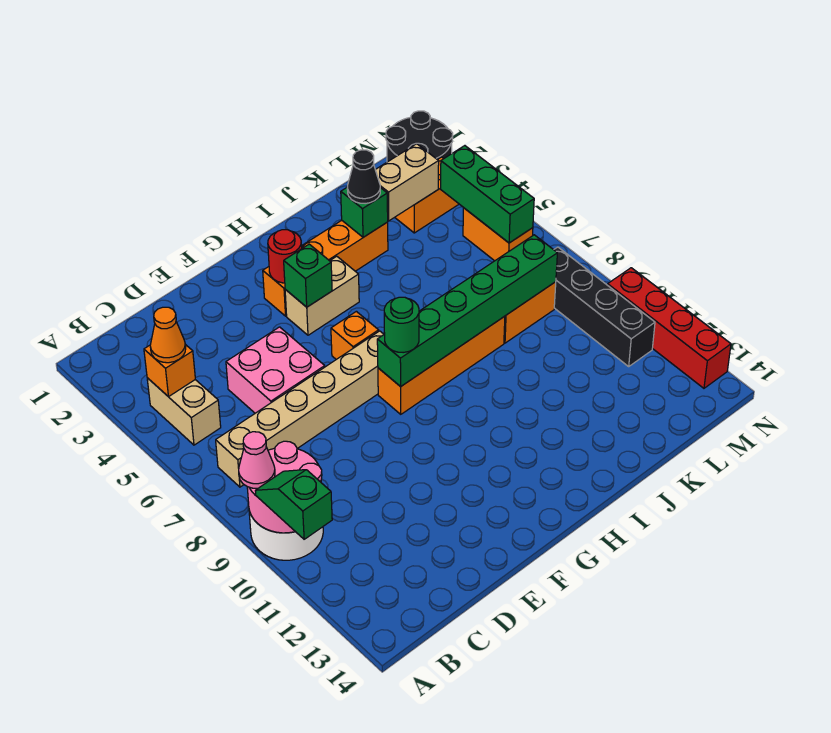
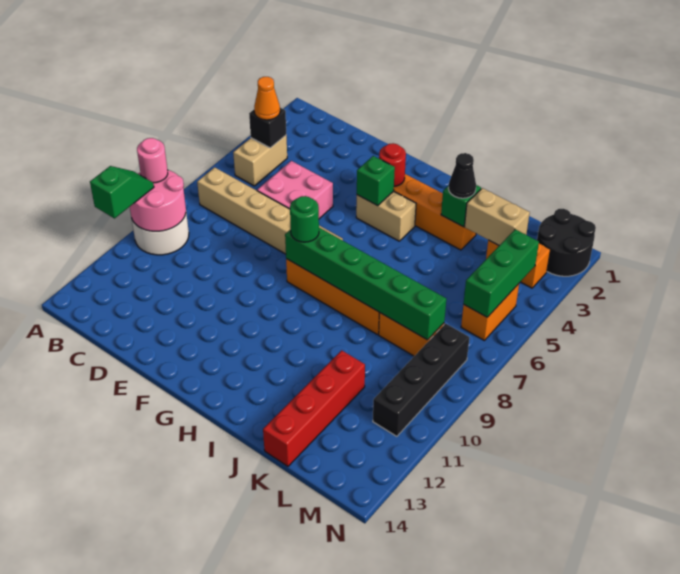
pink 1x1 cone [239,432,275,488] -> pink 1x1 round brick [137,138,168,183]
orange 1x1 brick [144,344,195,397] -> black 1x1 brick [249,108,286,148]
orange 1x1 brick [331,311,379,359] -> none
red 1x4 brick [608,268,731,388] -> red 1x4 brick moved to [263,350,365,466]

